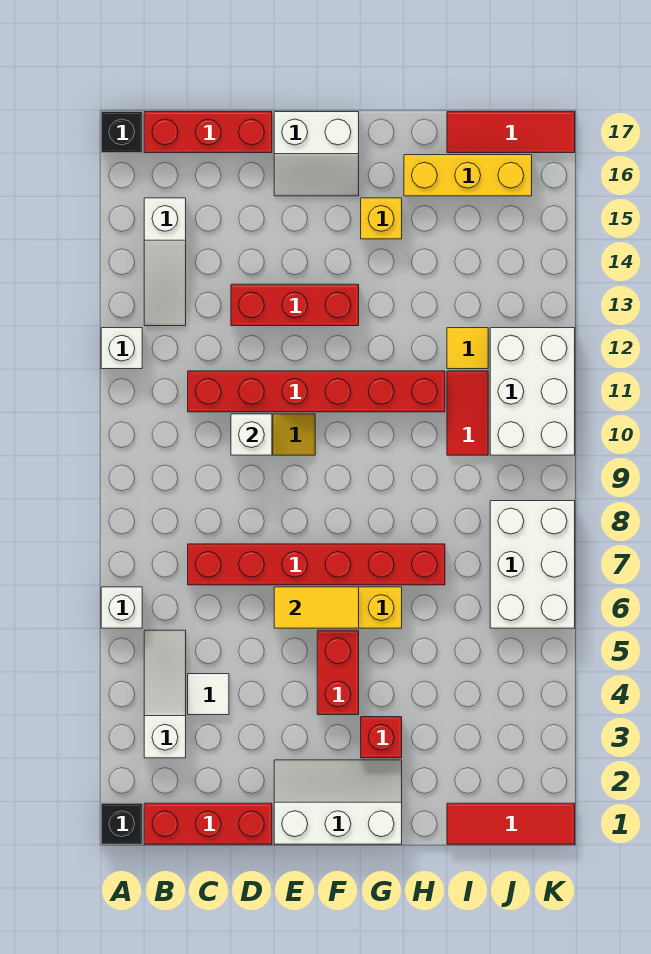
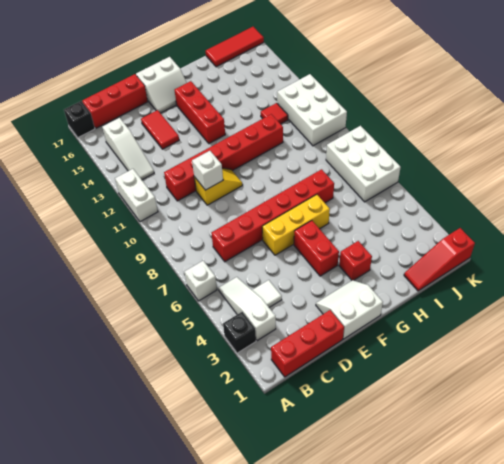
black 1x1 brick [101,803,142,844] -> black 1x1 brick moved to [223,312,256,353]
white 1x1 brick [101,328,142,369] -> white 1x2 brick [115,169,158,222]
red 1x3 brick [231,284,359,326] -> red 1x3 brick turned to [175,81,225,143]
white 2x3 slope [274,760,402,844] -> white 2x2 slope [316,280,383,339]
yellow 1x2 tile [274,587,359,628] -> none
yellow 1x1 brick [361,198,402,239] -> none
yellow 1x3 brick [404,155,532,196] -> none
red 1x3 tile [447,803,575,844] -> red 1x3 slope [404,228,475,291]
red 1x2 tile [447,371,488,455] -> red 1x2 tile moved to [141,110,179,149]
yellow 1x1 tile [447,328,488,369] -> red 1x1 tile [261,103,288,124]

